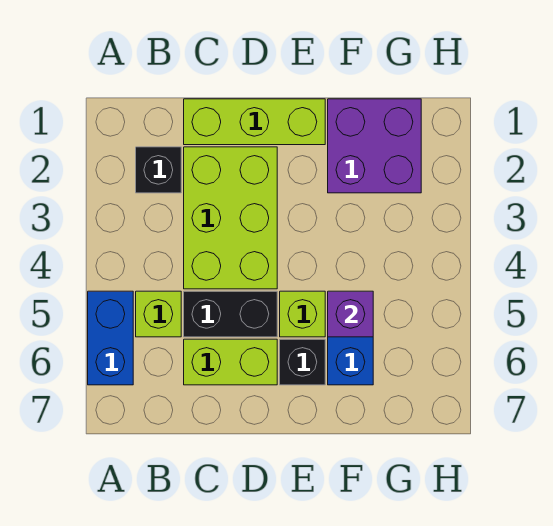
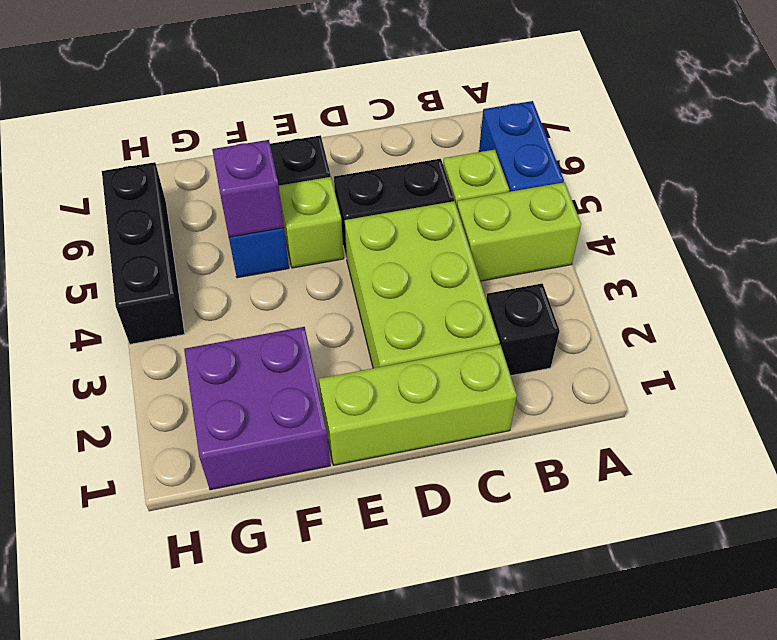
lime 1x2 brick [184,339,277,385] -> lime 1x2 brick moved to [457,182,581,281]
none -> black 1x3 brick [102,162,185,344]

